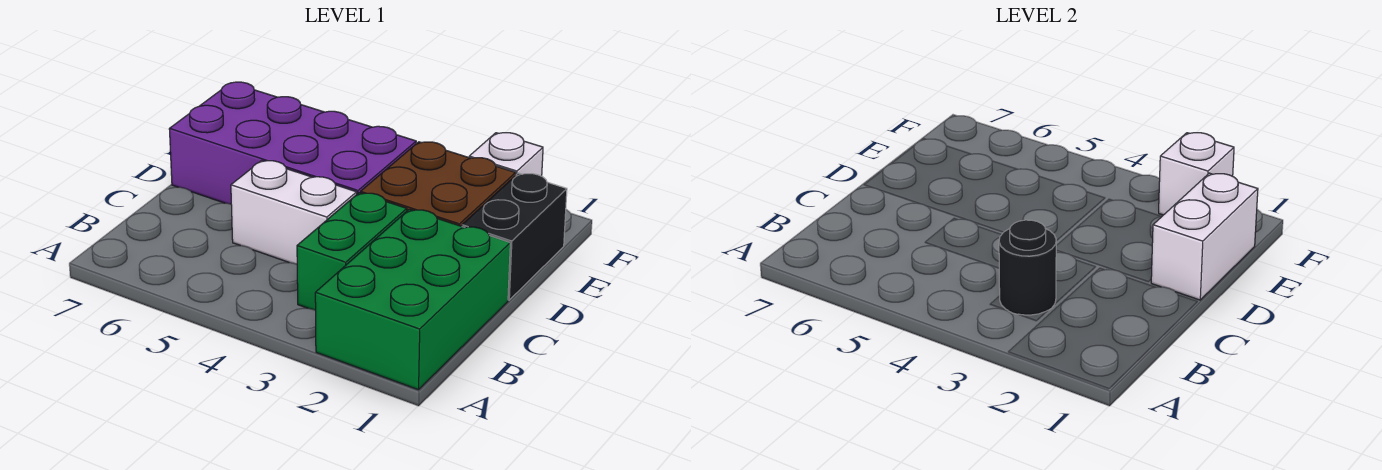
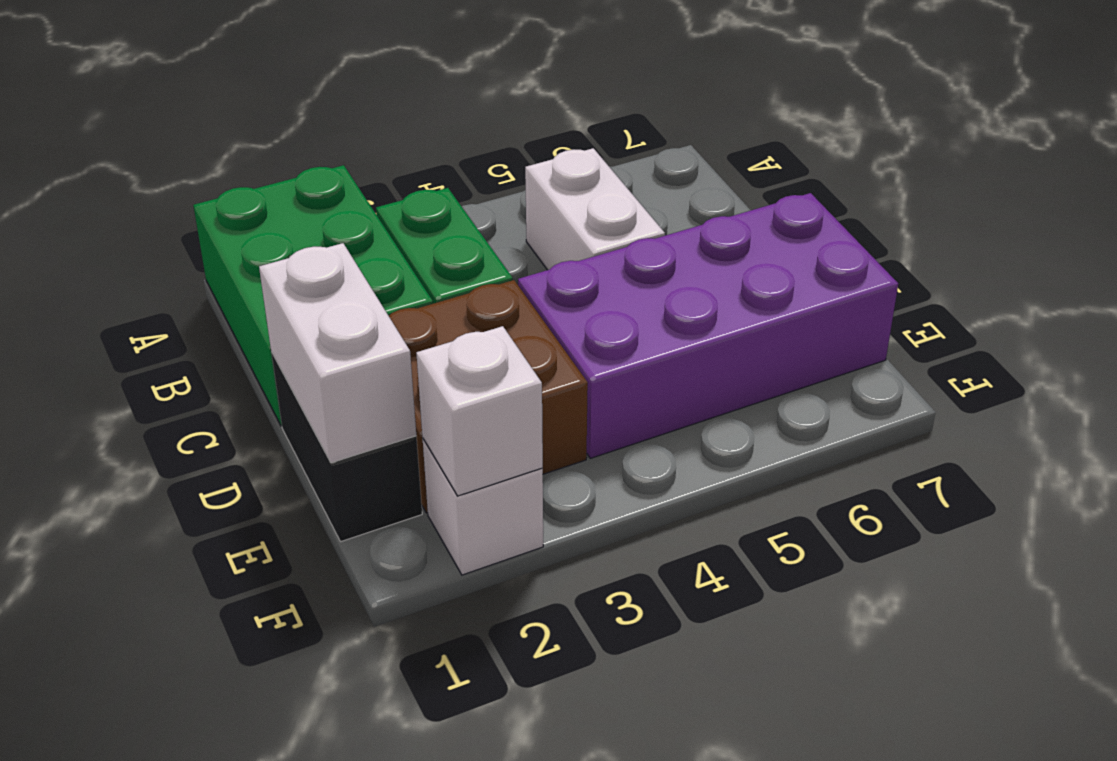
black 1x1 round brick [999,220,1056,315] -> none
white 1x2 brick [231,161,357,264] -> white 1x2 brick turned to [525,148,665,270]

